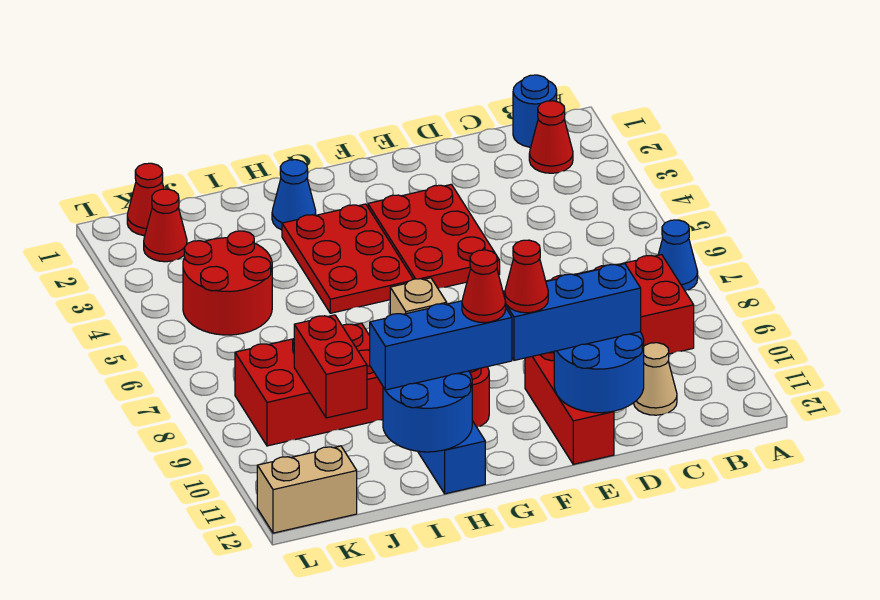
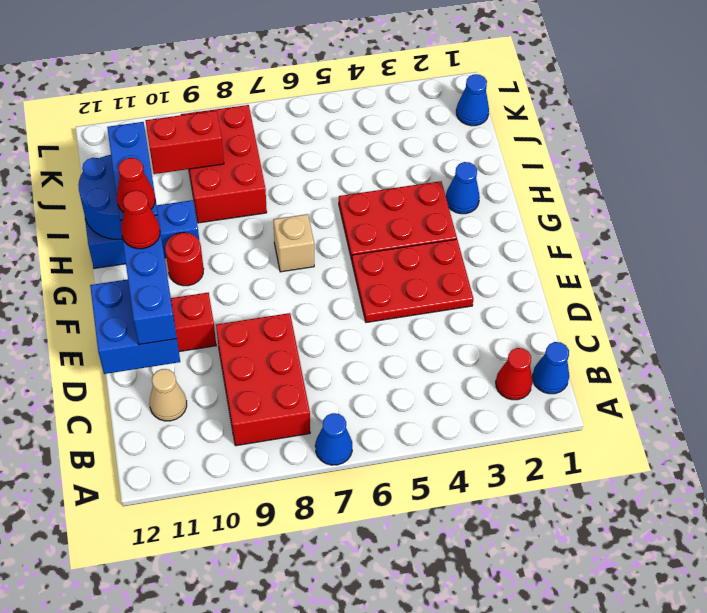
blue 1x1 round brick [513,75,557,147] -> blue 1x1 cone [532,342,569,394]
blue 2x2 round brick [554,332,644,413] -> blue 2x2 brick [90,279,180,374]
red 2x2 round brick [183,231,272,335] -> none
red 1x1 cone [127,163,164,236] -> blue 1x1 cone [456,74,489,126]
red 1x1 cone [144,189,187,262] -> none
tan 1x2 brick [257,446,357,533] -> none

